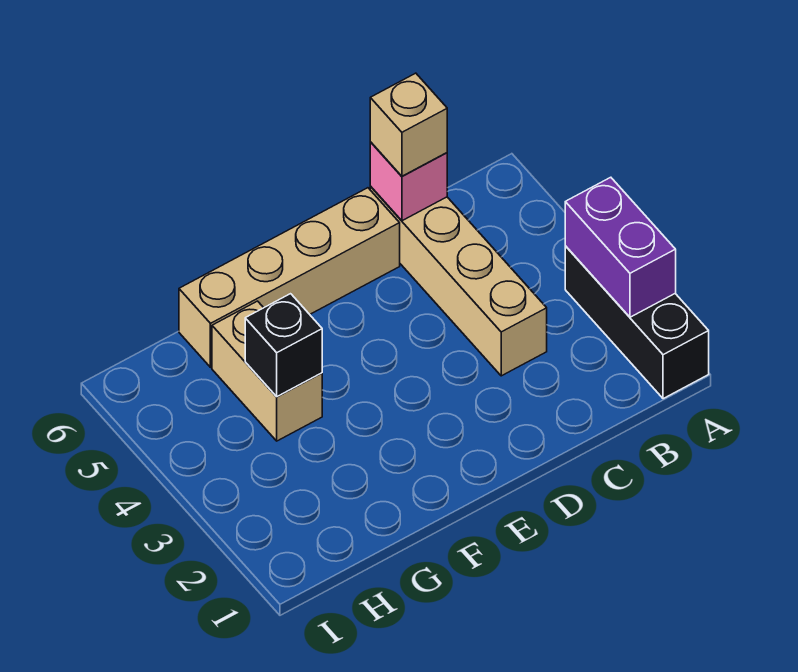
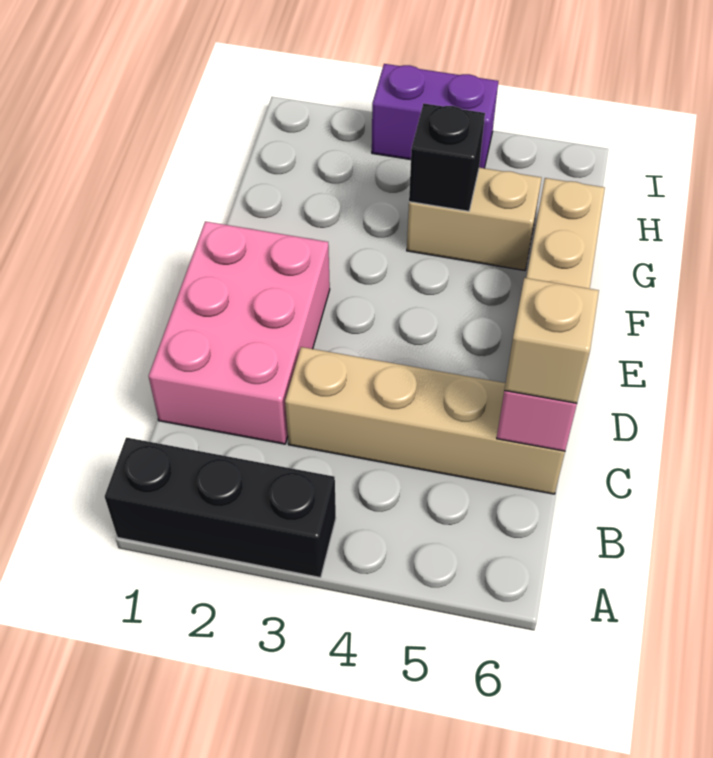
purple 1x2 brick [565,177,676,317] -> purple 1x2 brick moved to [372,64,498,168]
none -> pink 2x3 brick [149,221,330,444]

